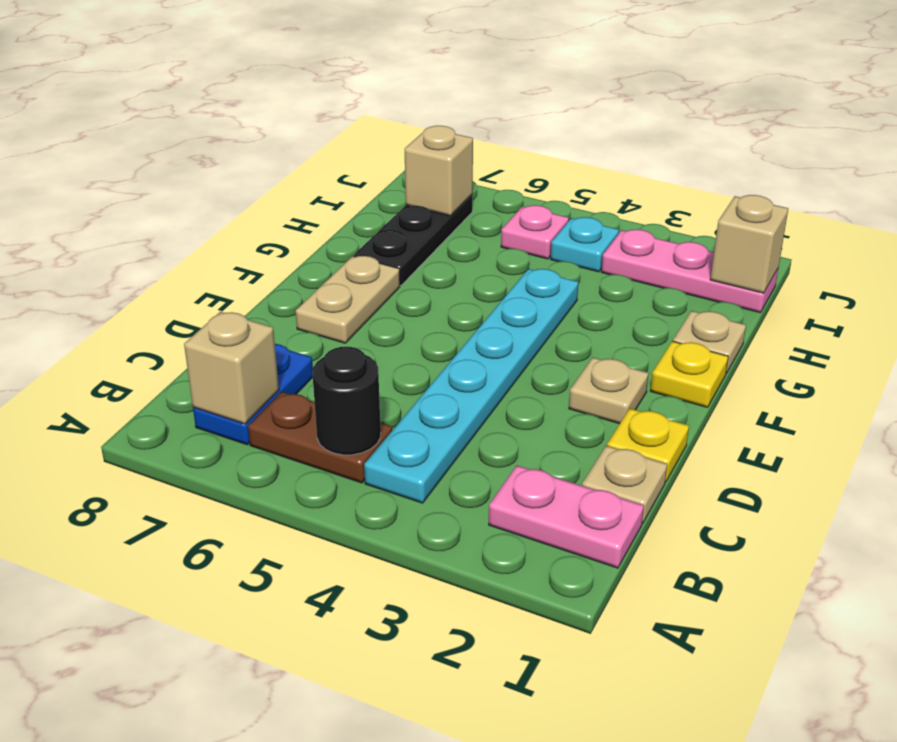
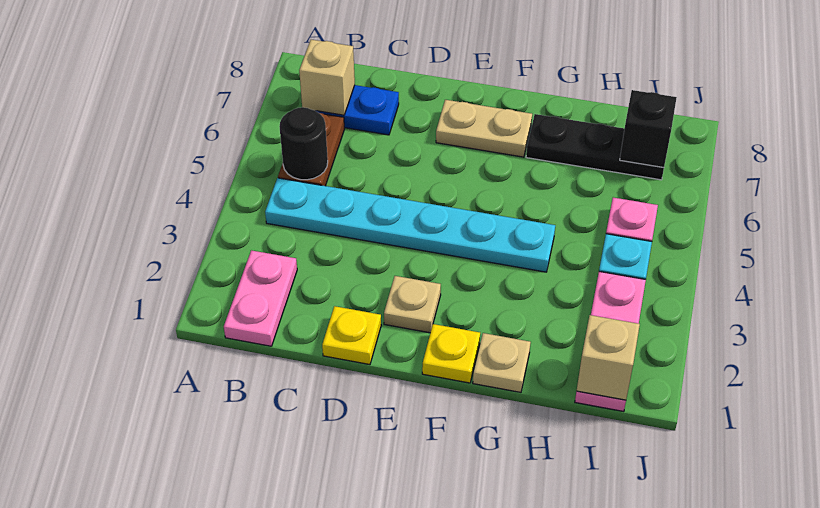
tan 1x1 plate [582,446,667,524] -> none
tan 1x1 brick [405,126,473,216] -> black 1x1 brick [620,90,677,168]

